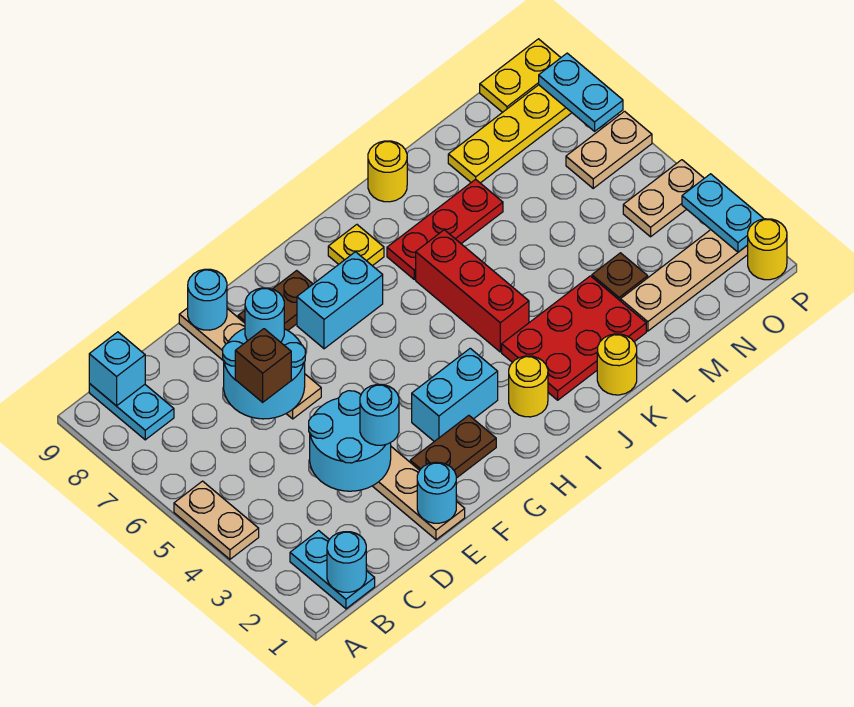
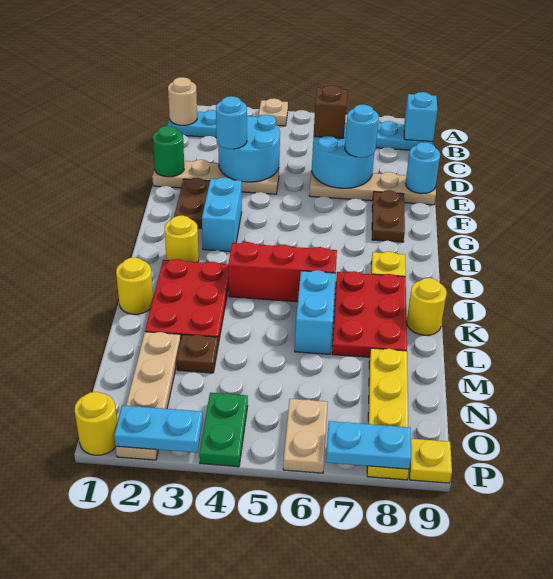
tan 1x2 plate [174,481,259,559] -> tan 1x1 plate [259,98,288,126]
cyan 1x1 round brick [327,532,366,592] -> tan 1x1 round brick [168,77,197,125]
cyan 1x1 round brick [417,462,456,523] -> green 1x1 round brick [153,126,184,177]
cyan 1x2 brick [297,252,383,349] -> cyan 1x2 brick moved to [295,270,336,354]
red 1x3 plate [387,179,503,279] -> red 2x3 plate [332,271,407,357]
tan 1x2 plate [623,160,704,237] -> green 1x2 plate [199,393,248,467]
yellow 1x2 plate [480,39,561,112] -> yellow 1x1 plate [409,439,452,483]

